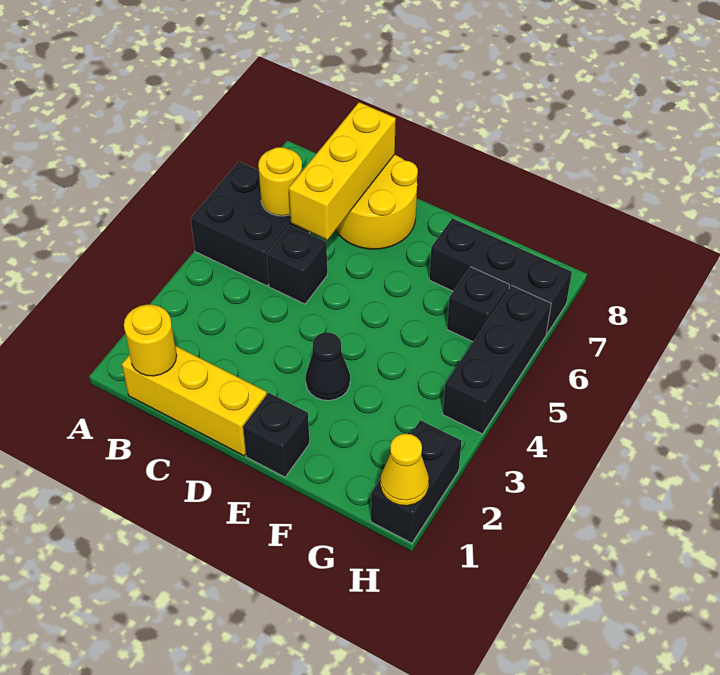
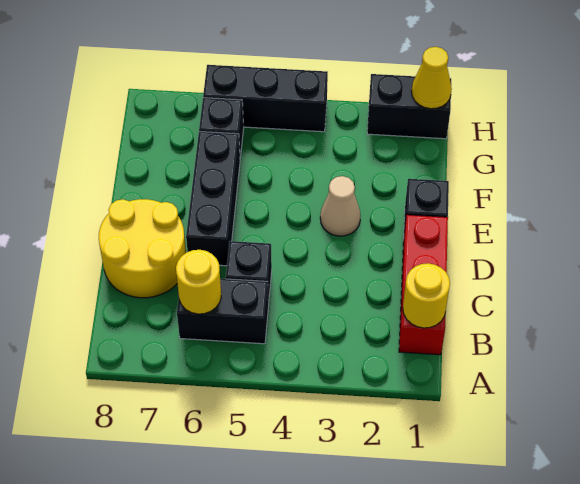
black 2x2 brick [191,162,310,286] -> black 1x2 brick [177,279,268,344]
yellow 1x3 brick [122,346,267,456] -> red 1x3 brick [399,215,448,355]
yellow 1x3 brick [289,102,396,240] -> none
black 1x1 cone [306,332,350,400] -> tan 1x1 cone [320,176,361,236]
black 1x3 brick [429,218,572,334] -> black 1x3 brick moved to [186,131,240,266]

